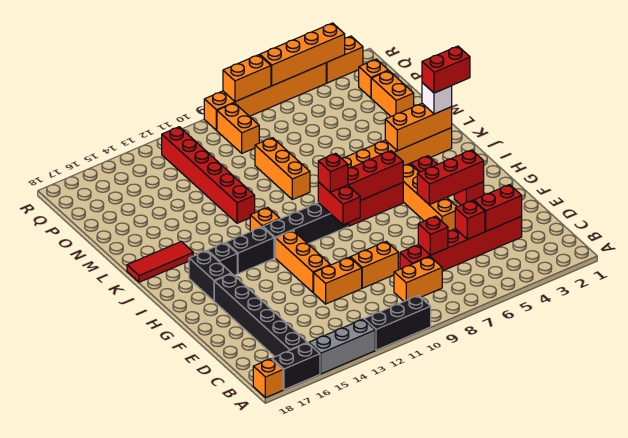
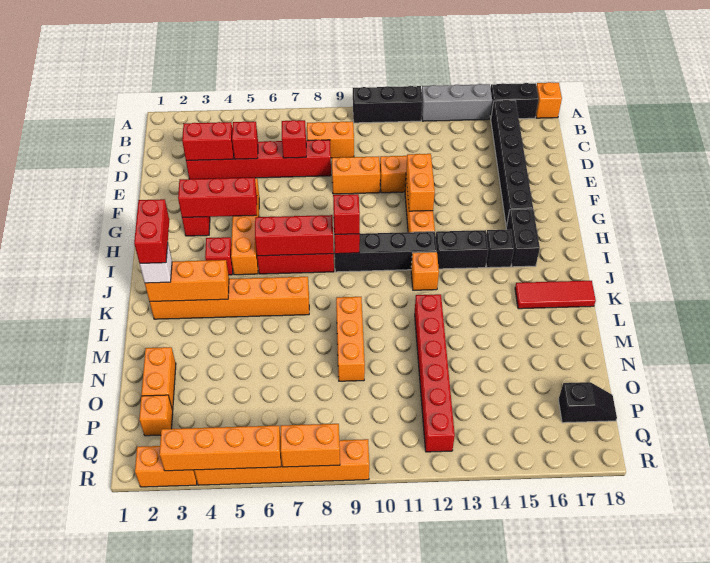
red 1x2 brick [422,46,470,93] -> red 1x2 brick turned to [134,199,169,263]
orange 1x2 brick [217,103,259,153] -> orange 1x2 brick moved to [406,154,435,211]
none -> black 1x2 slope [558,382,617,423]

